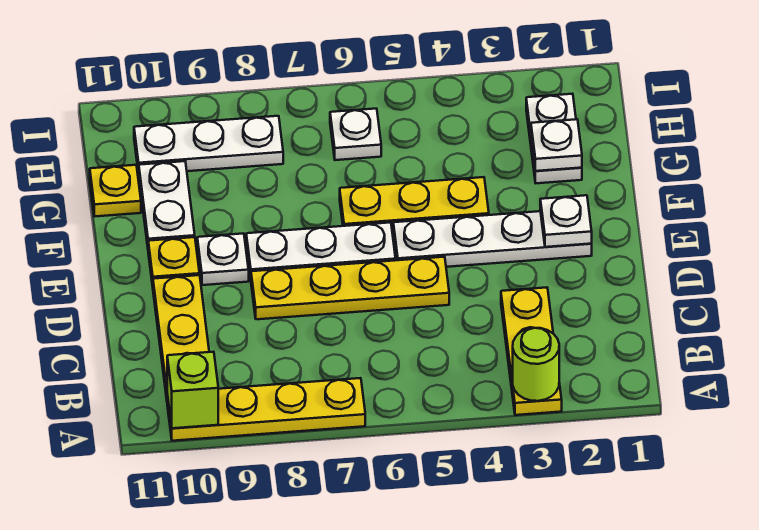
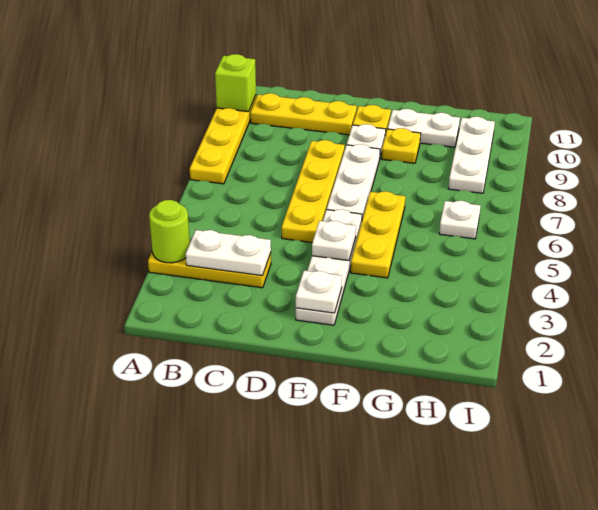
white 1x2 plate [526,94,582,183] -> white 1x2 plate moved to [186,230,271,276]
white 1x1 plate [531,119,582,171] -> white 1x1 plate moved to [312,221,356,261]
yellow 1x1 plate [90,165,141,216] -> yellow 1x1 plate moved to [382,128,421,163]

